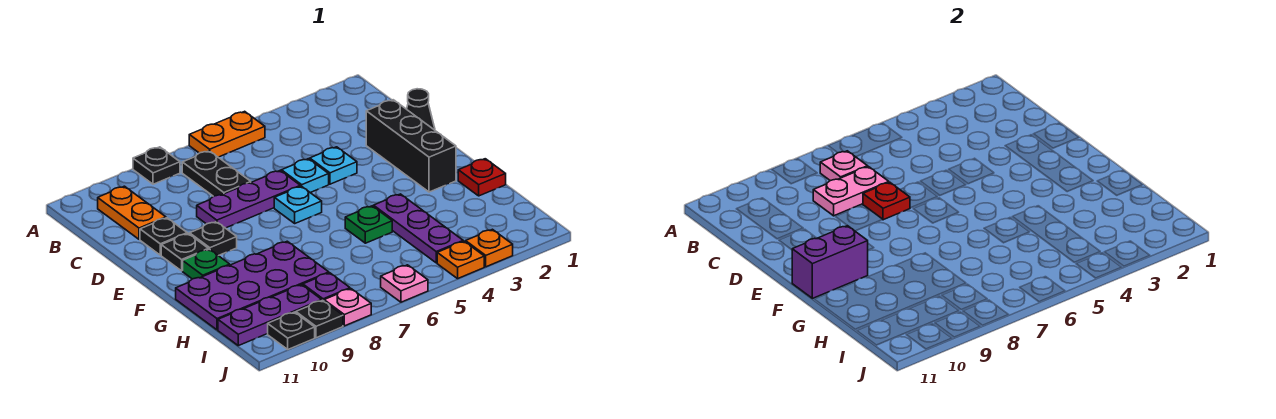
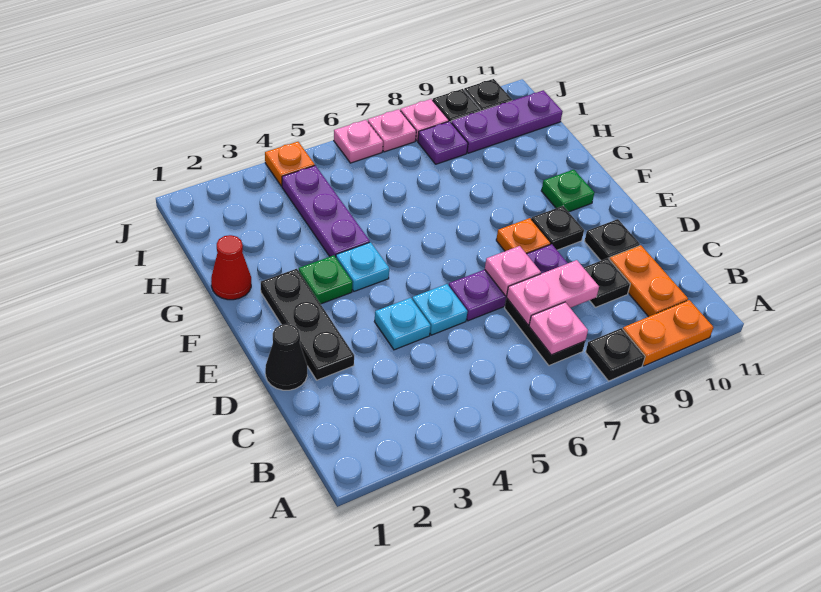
orange 1x2 plate [189,111,265,157] -> orange 1x2 plate moved to [623,300,713,366]
black 1x3 brick [366,100,456,192] -> black 1x3 plate [261,269,354,380]
red 1x1 plate [863,182,910,220] -> pink 1x1 plate [485,246,541,296]
cyan 1x1 plate [274,186,322,223] -> cyan 1x1 plate moved to [336,242,389,291]
black 1x1 plate [161,234,208,271] -> black 1x1 plate moved to [584,258,630,307]
purple 1x2 brick [792,226,868,298] -> none
red 1x1 plate [458,159,506,196] -> red 1x1 cone [211,235,251,300]
green 1x1 plate [345,206,392,243] -> green 1x1 plate moved to [299,255,353,304]
purple 2x4 plate [176,241,329,330] -> none
orange 1x1 plate [466,229,513,267] -> orange 1x1 plate moved to [496,218,551,254]
none -> pink 1x1 plate [368,109,416,152]

